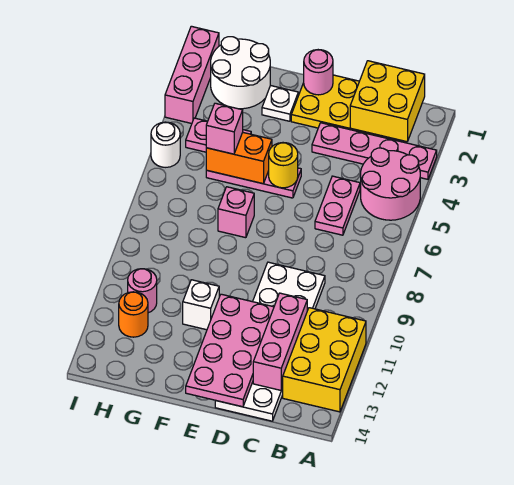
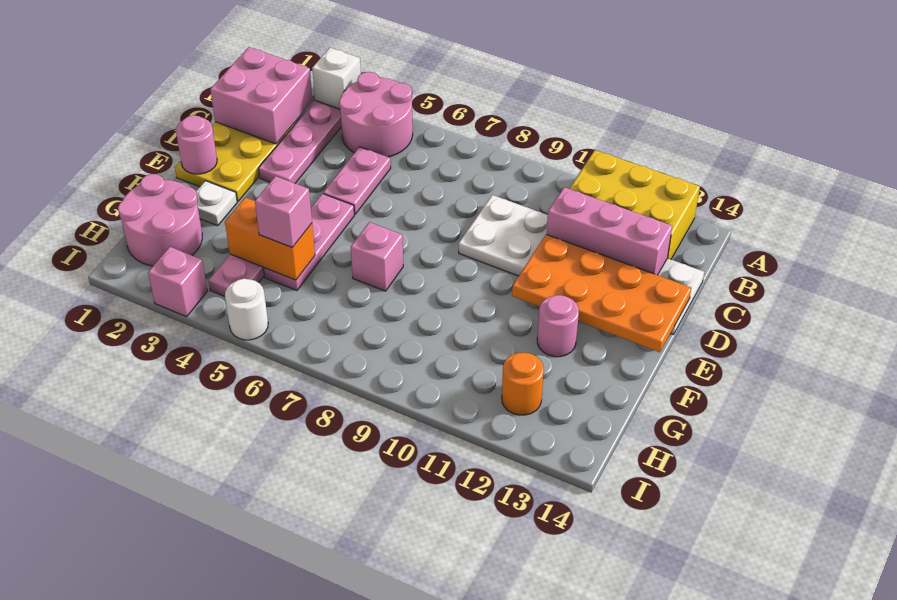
yellow 2x2 brick [350,61,425,142] -> pink 2x2 brick [210,47,313,144]
pink 1x2 plate [315,176,360,235] -> pink 1x2 plate turned to [323,147,391,214]
pink 2x4 plate [186,294,274,407] -> orange 2x4 plate [512,234,691,352]
yellow 1x1 round brick [269,143,298,188] -> none
orange 1x2 brick [206,132,272,184] -> orange 1x2 brick turned to [225,197,315,280]
white 1x1 brick [183,280,219,330] -> white 1x1 brick moved to [312,48,361,109]
white 2x2 round brick [211,37,270,109] -> pink 2x2 round brick [118,174,202,266]
pink 1x1 round brick [128,269,157,313] -> pink 1x1 round brick moved to [537,295,579,357]
pink 1x3 brick [165,26,219,123] -> pink 1x1 brick [148,247,207,317]

